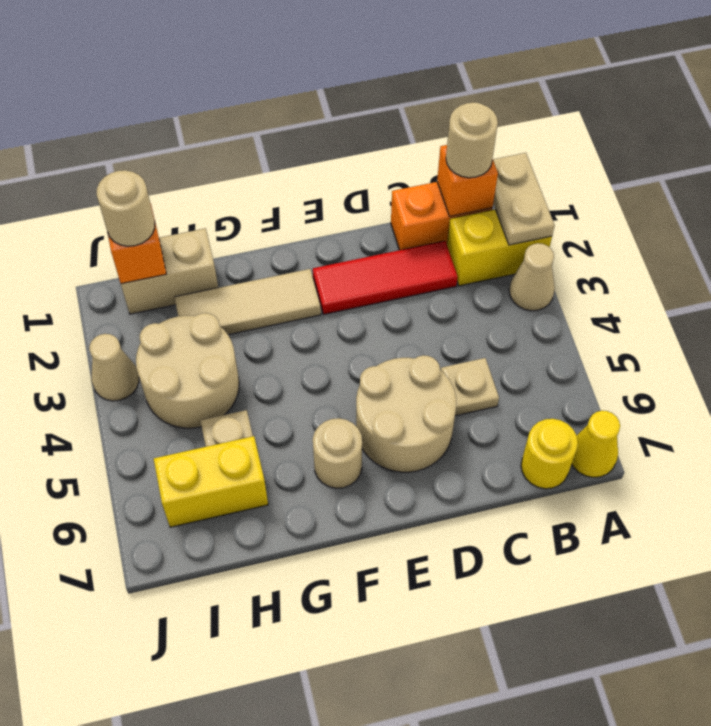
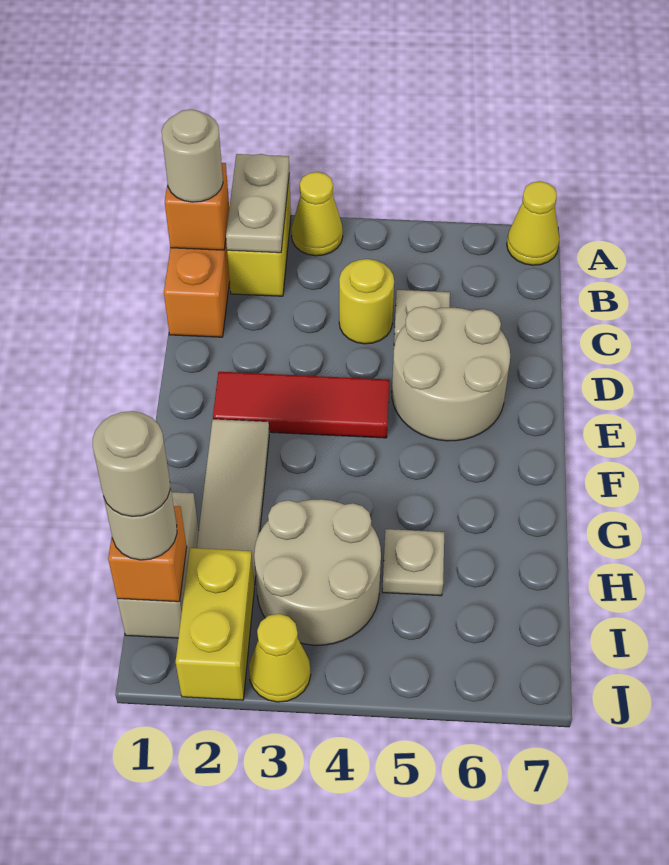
tan 1x2 plate [493,153,555,245] -> tan 1x2 plate turned to [226,154,289,253]
tan 1x1 cone [509,243,555,311] -> yellow 1x1 cone [291,172,343,256]
yellow 1x1 round brick [521,419,578,489] -> yellow 1x1 round brick moved to [339,259,394,344]
red 1x3 tile [313,241,458,315] -> red 1x3 tile turned to [213,372,390,438]
tan 1x1 round brick [313,418,362,488] -> tan 1x1 round brick moved to [93,411,170,517]
yellow 1x2 brick [154,436,268,527] -> yellow 1x2 brick moved to [176,548,254,700]
tan 1x1 cone [89,334,139,401] -> yellow 1x1 cone [249,614,311,702]

